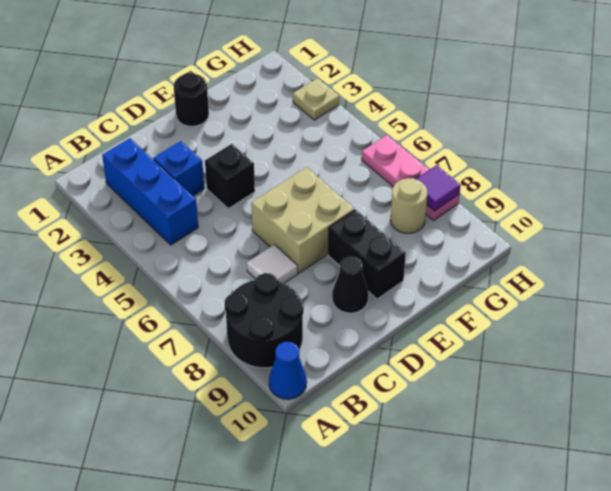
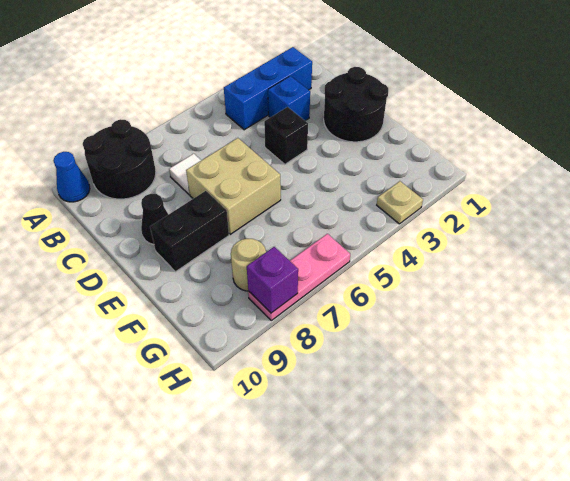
black 1x1 round brick [174,73,209,126] -> black 2x2 round brick [324,67,388,142]
purple 1x1 tile [416,165,461,211] -> purple 1x1 brick [247,247,298,313]

